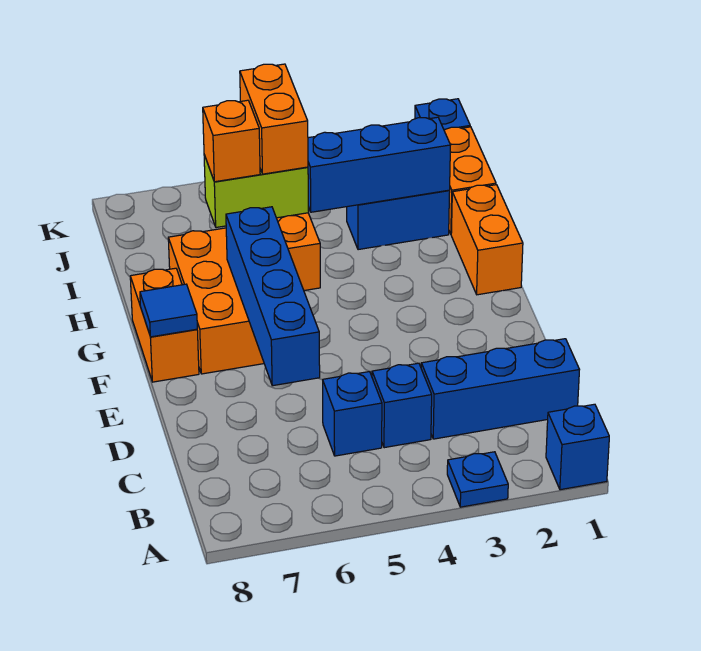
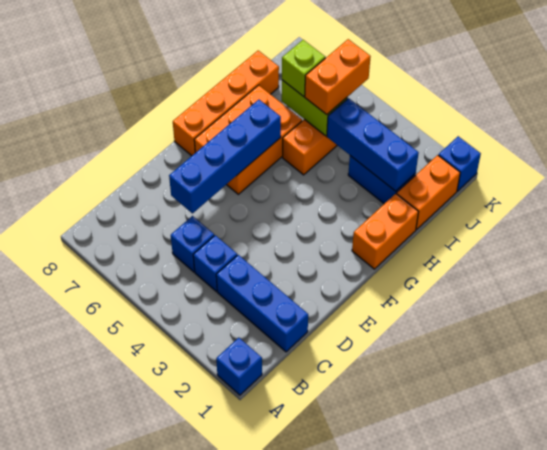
blue 1x1 plate [447,452,508,507] -> none
orange 1x2 brick [130,268,199,382] -> orange 1x4 brick [173,51,279,156]
blue 1x1 tile [140,284,197,337] -> none
orange 1x1 brick [203,100,260,182] -> lime 1x1 brick [282,40,325,96]

